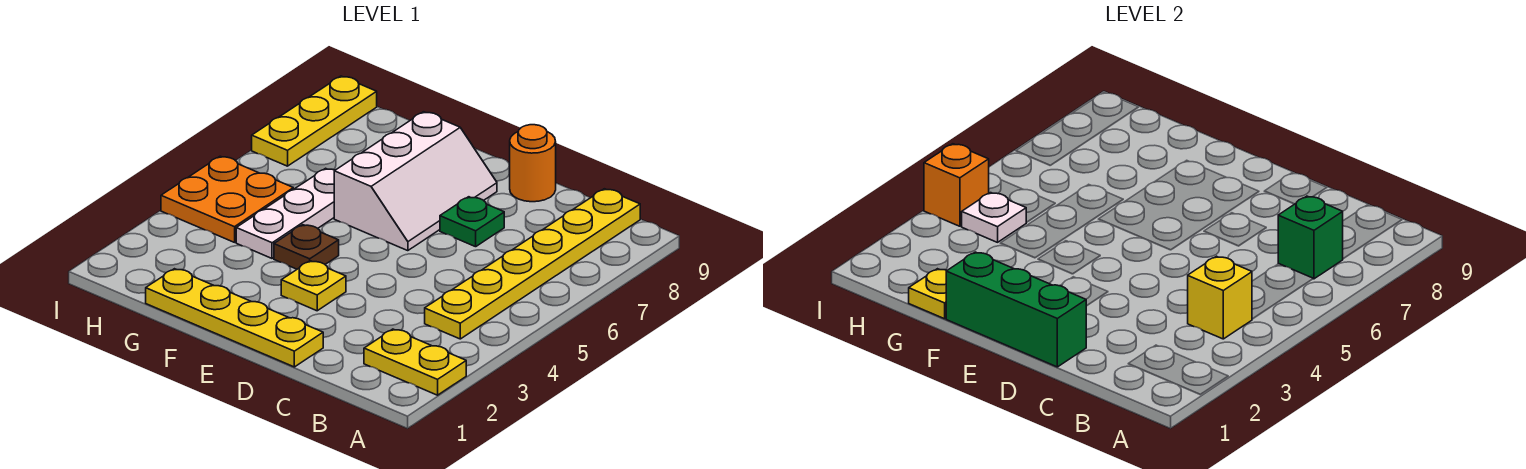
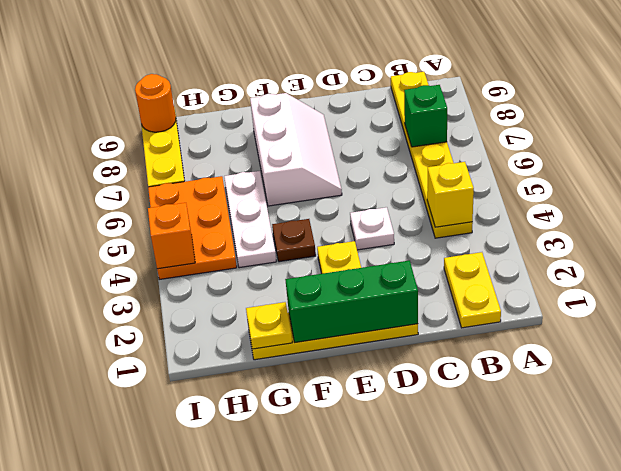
yellow 1x2 plate [364,329,466,395] -> yellow 1x2 plate turned to [444,252,501,328]
green 1x1 plate [440,197,504,247] -> none
orange 1x1 round brick [510,125,556,202] -> orange 1x1 round brick moved to [135,74,176,132]
orange 2x2 plate [161,156,293,242] -> orange 2x3 plate [148,176,237,279]
white 1x1 plate [962,193,1026,242] -> white 1x1 plate moved to [350,207,394,250]

